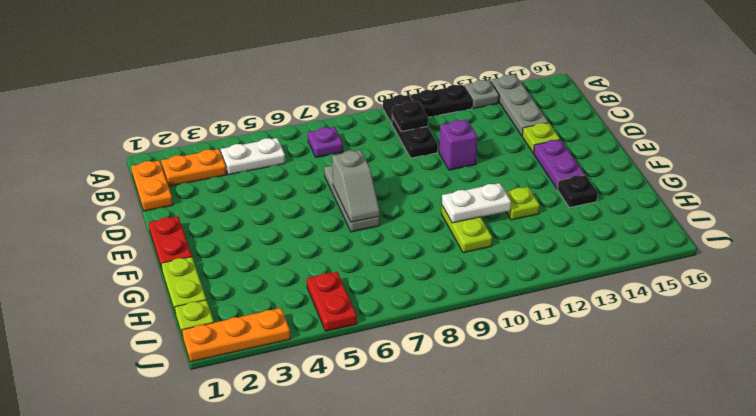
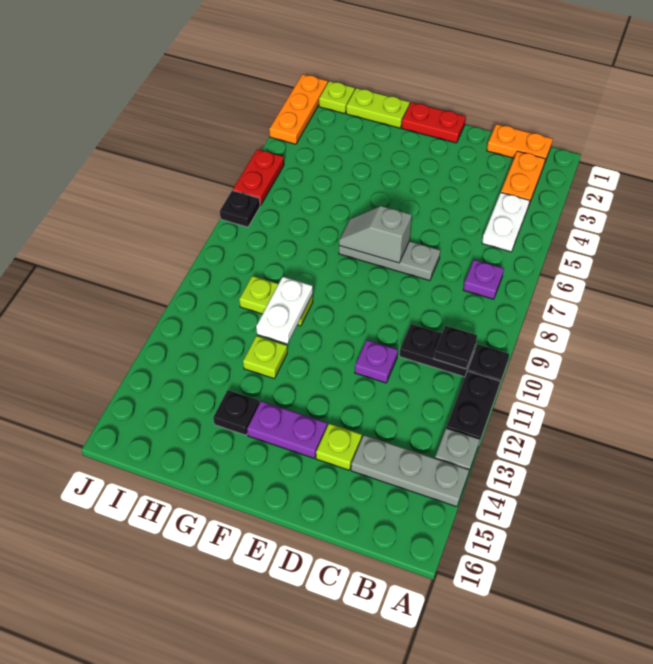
purple 1x1 brick [439,120,477,170] -> purple 1x1 plate [355,340,398,383]
red 1x2 plate [307,272,357,331] -> red 1x2 plate turned to [233,149,284,206]
none -> black 1x1 plate [220,190,260,227]

